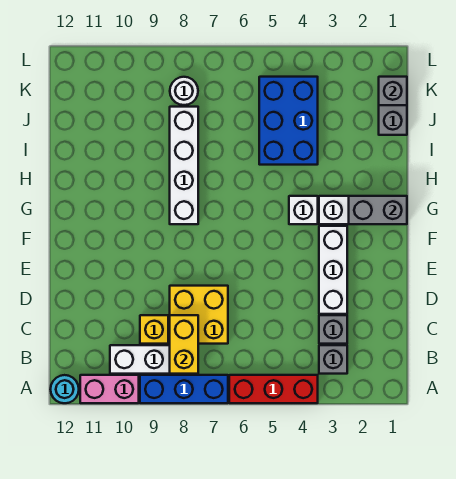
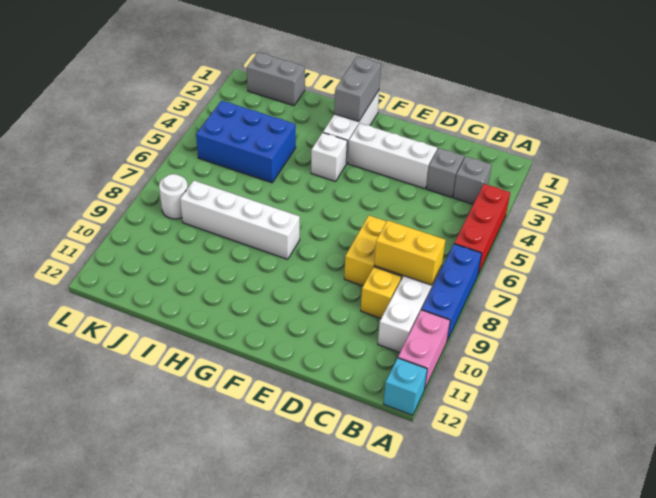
cyan 1x1 round brick [50,375,79,403] -> cyan 1x1 brick [383,358,427,415]
grey 1x1 brick [379,77,407,105] -> none

